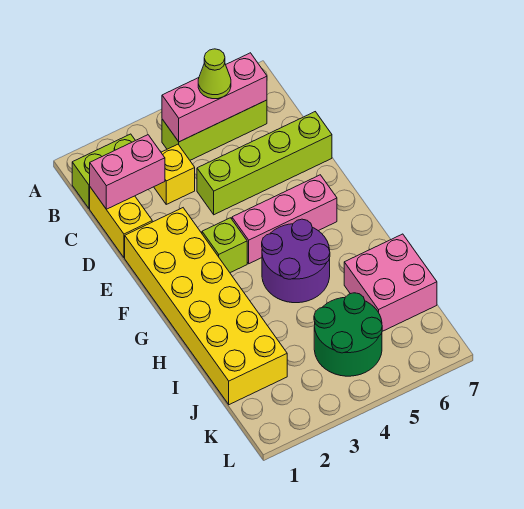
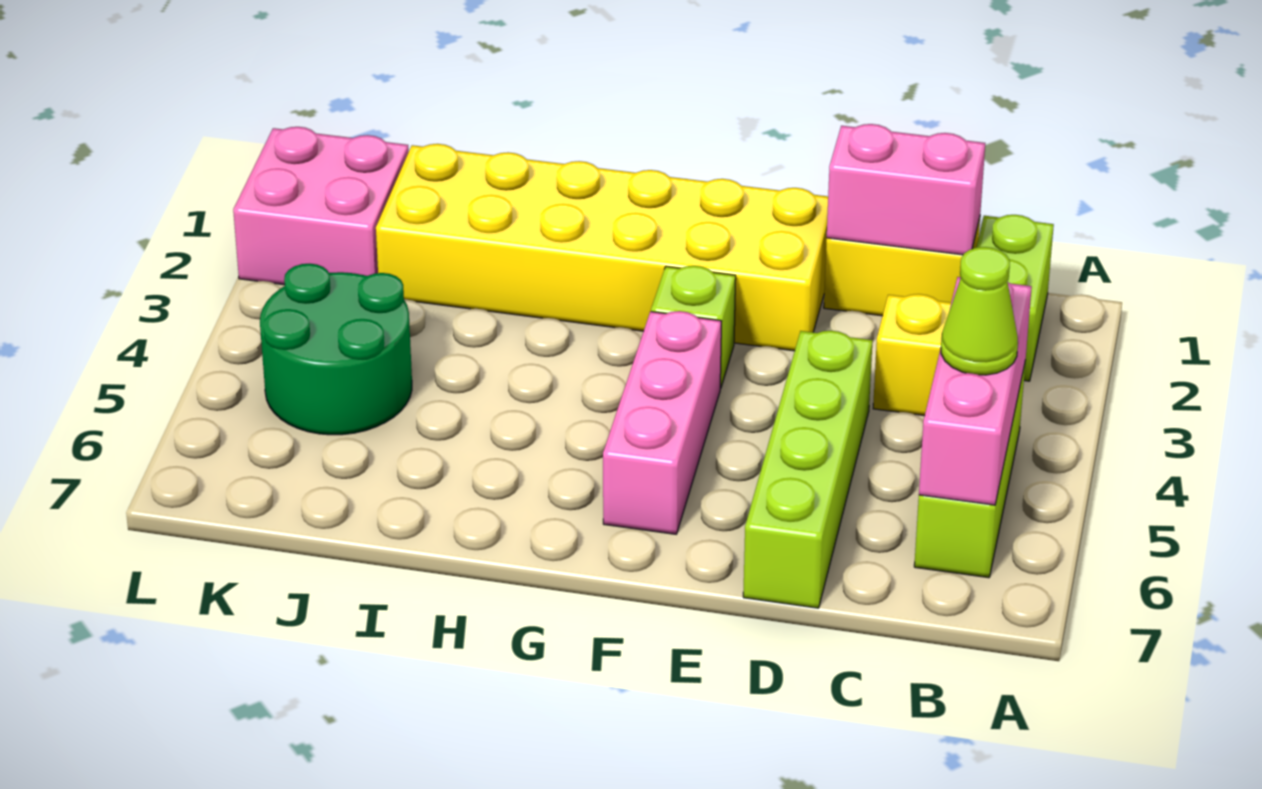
pink 1x2 brick [90,135,165,209] -> pink 1x2 brick turned to [827,124,985,255]
purple 2x2 round brick [262,219,330,303] -> none
pink 2x2 brick [344,234,437,331] -> pink 2x2 brick moved to [233,127,409,285]

